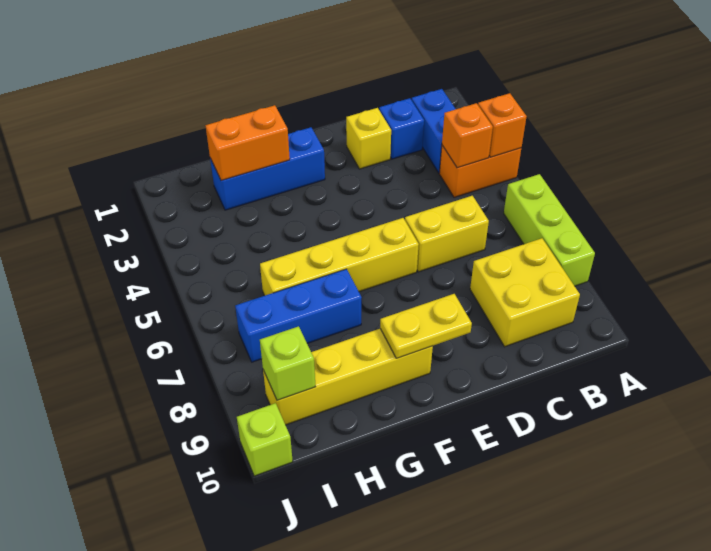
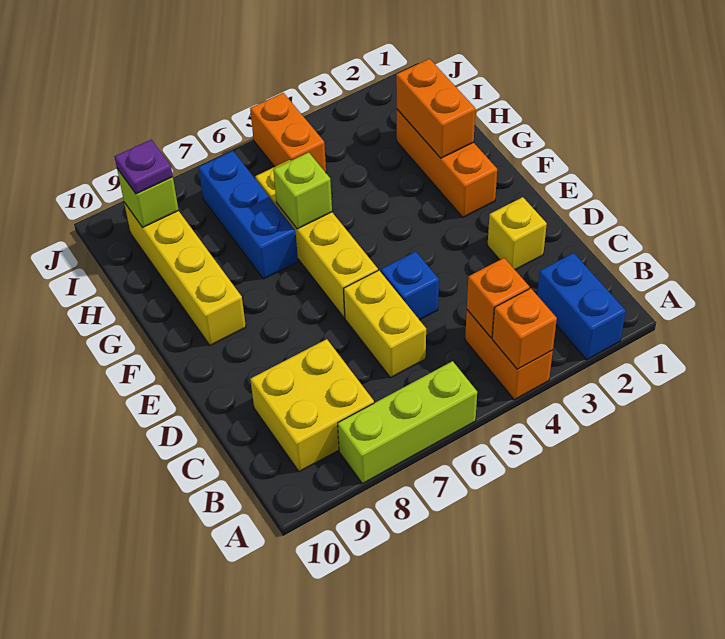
blue 1x2 brick [412,89,455,173] -> blue 1x2 brick turned to [537,253,626,360]
blue 1x1 brick [379,98,424,159] -> blue 1x1 brick moved to [381,252,439,320]
yellow 1x2 plate [380,294,472,358] -> none
blue 1x3 brick [210,127,325,210] -> orange 1x3 brick [397,110,497,217]
none -> orange 1x2 brick [250,93,326,172]
none -> purple 1x1 plate [115,140,173,194]
lime 1x1 brick [237,403,293,476] -> lime 1x1 brick moved to [273,152,332,229]

